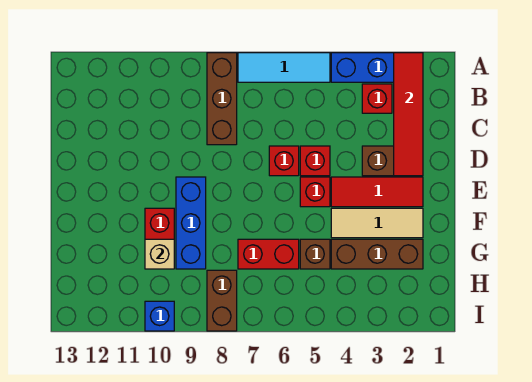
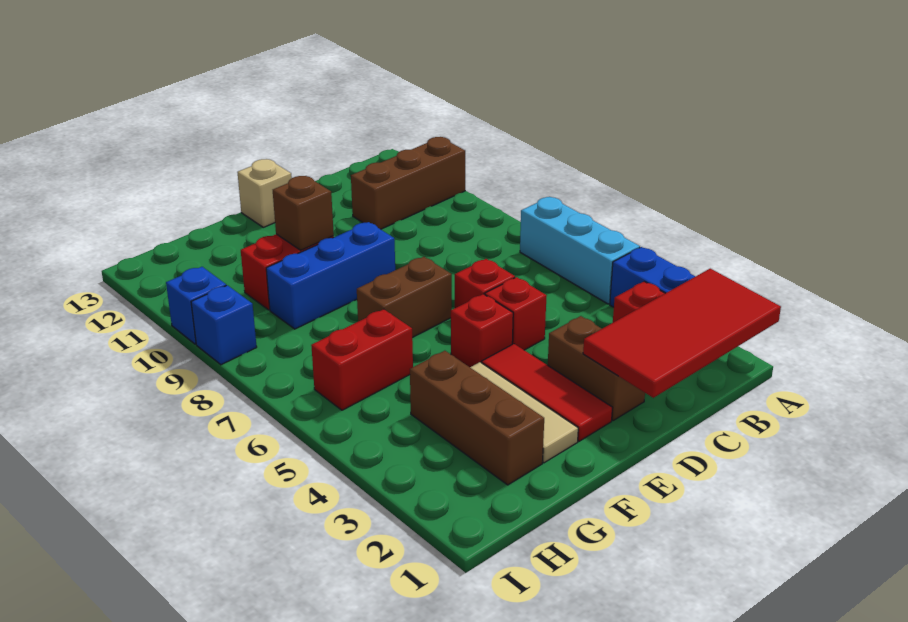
red 1x4 tile [394,53,423,176] -> red 2x4 tile [583,269,781,398]
cyan 1x3 tile [238,53,330,82] -> cyan 1x3 brick [520,197,640,304]
brown 1x3 brick [207,53,237,145] -> brown 1x3 brick moved to [351,137,465,229]
brown 1x1 brick [300,239,330,269] -> brown 1x1 brick moved to [273,176,334,250]
red 1x2 brick [238,239,299,269] -> red 1x2 brick turned to [311,309,413,410]
tan 1x1 brick [145,239,174,269] -> tan 1x1 brick moved to [237,159,292,227]
brown 1x2 brick [207,270,237,331] -> brown 1x2 brick moved to [357,257,452,338]
none -> blue 1x1 brick [191,285,257,365]

